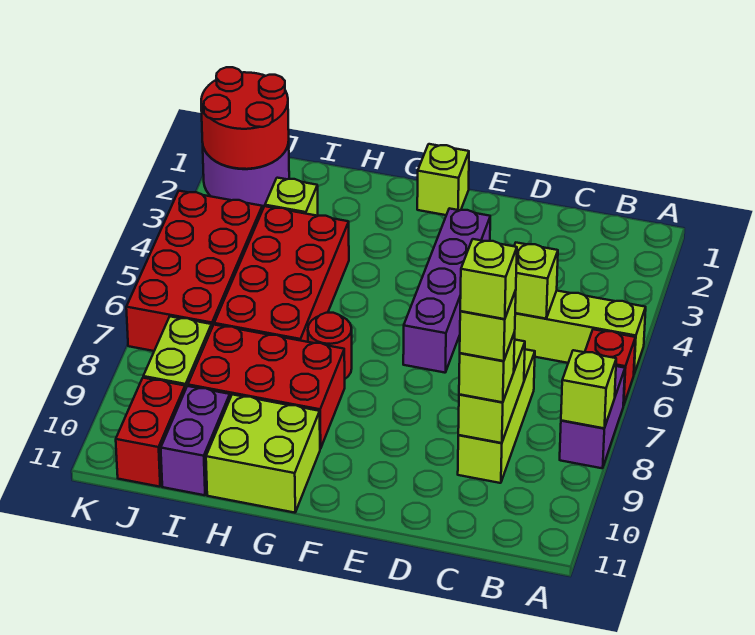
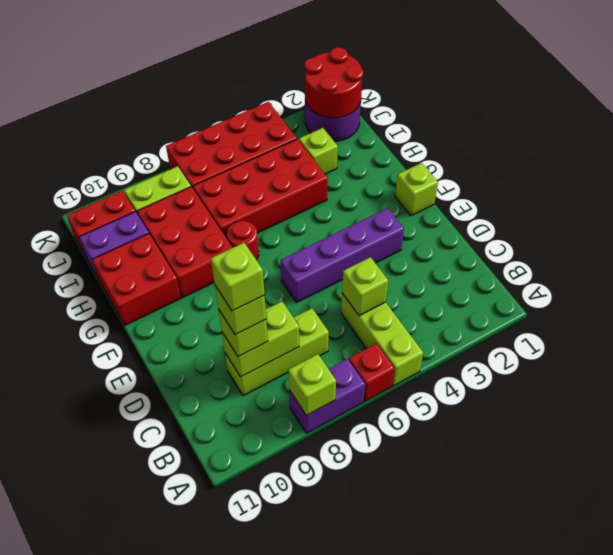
lime 2x2 brick [206,395,320,513] -> red 2x2 brick [92,234,181,325]

